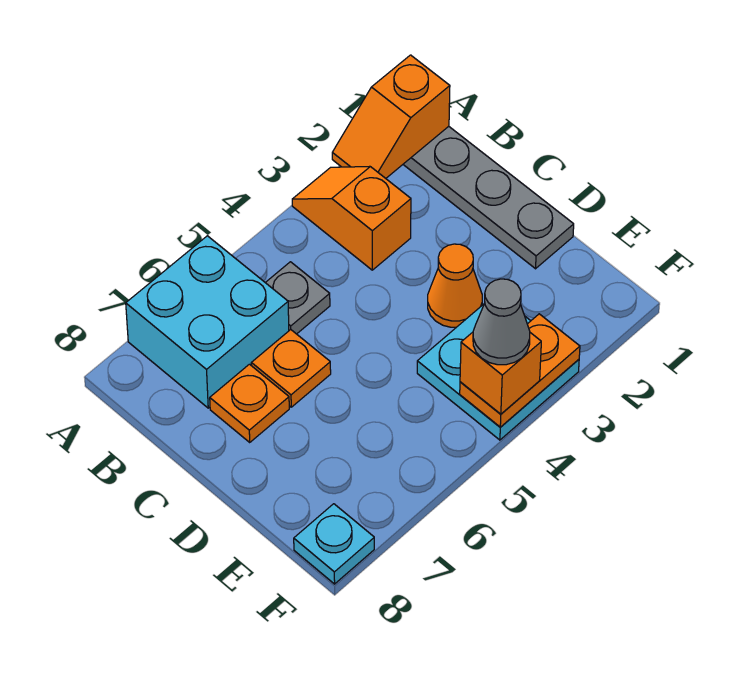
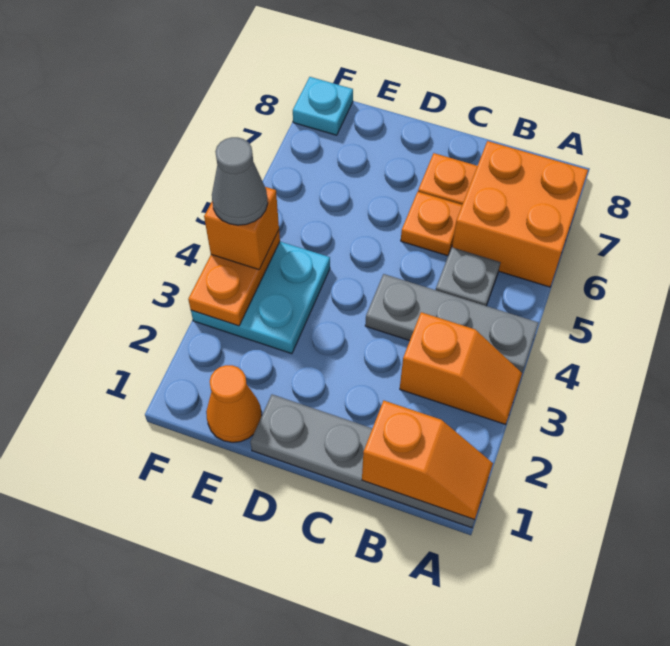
orange 1x2 slope [332,55,450,178] -> orange 1x2 slope turned to [362,401,493,520]
none -> grey 1x3 plate [365,274,538,373]
cyan 2x2 brick [126,236,289,408] -> orange 2x2 brick [452,141,588,287]
orange 1x1 cone [428,244,482,327] -> orange 1x1 cone moved to [206,365,262,442]

